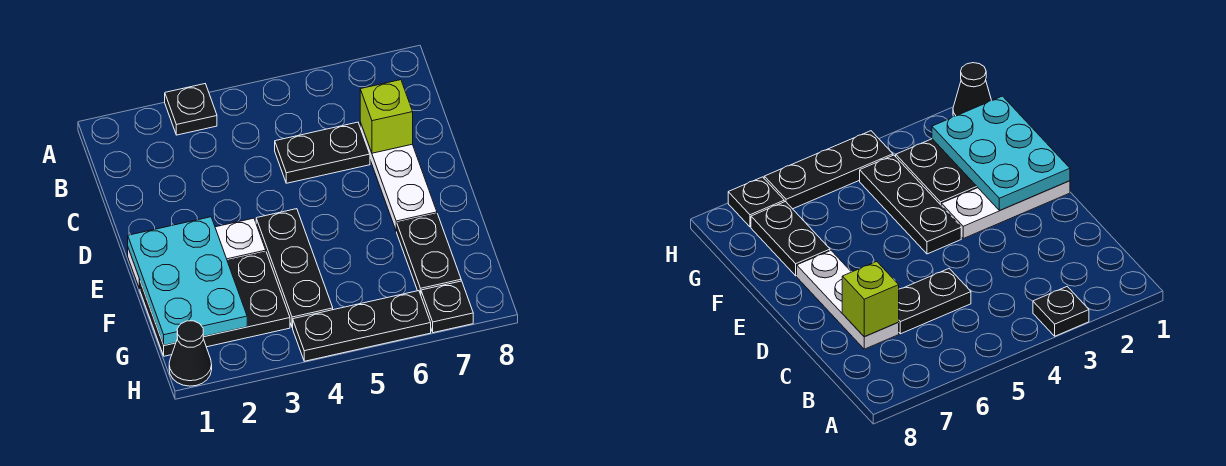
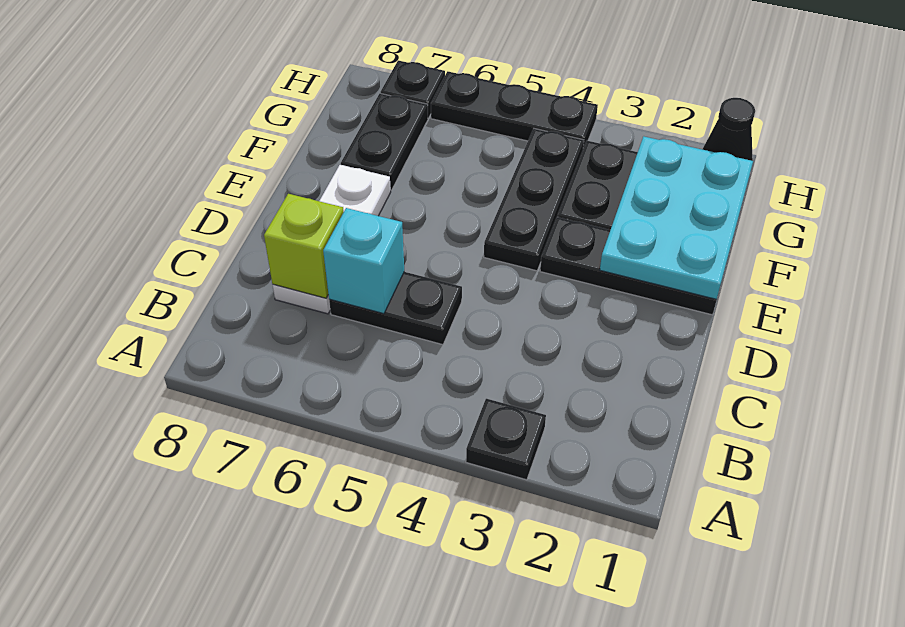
none -> cyan 1x1 brick [323,208,404,314]
white 1x3 plate [128,218,266,289] -> black 1x3 plate [540,217,717,315]

